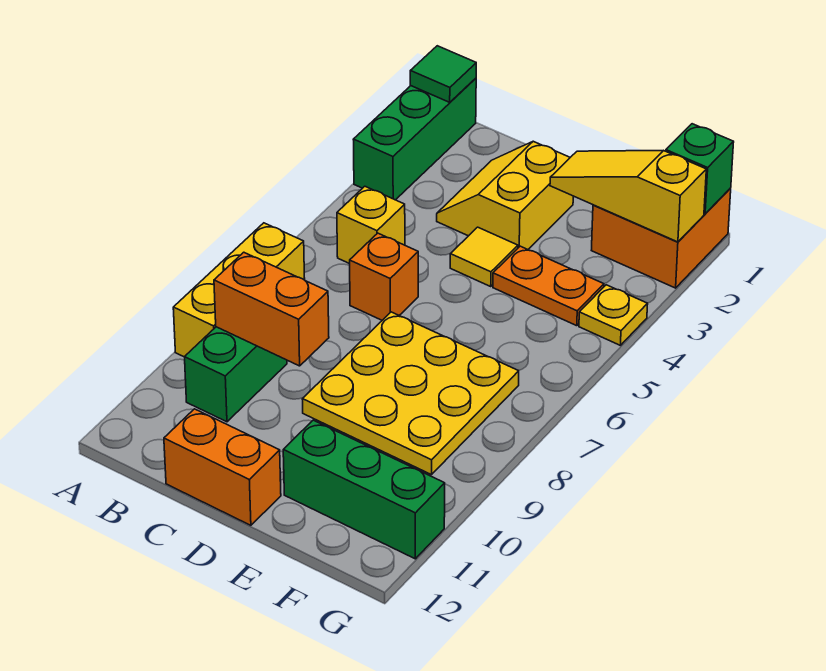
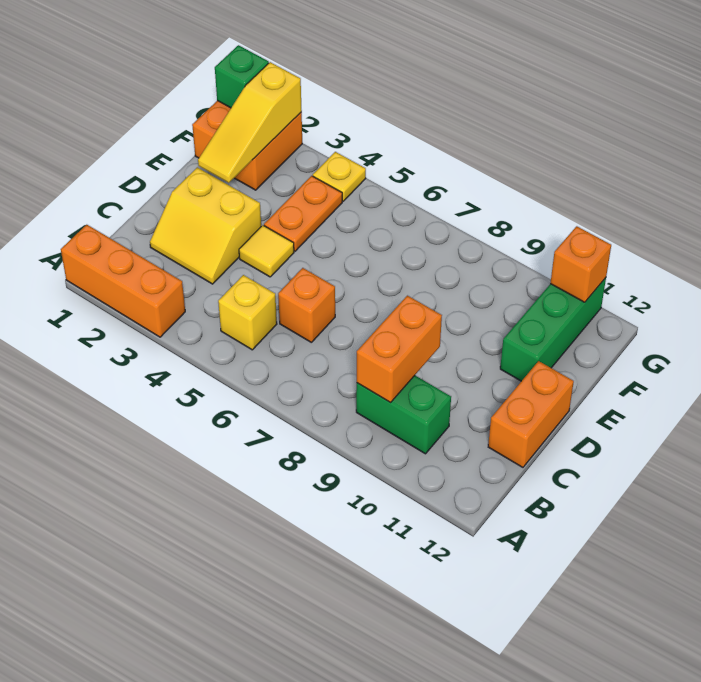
green 1x3 brick [353,78,476,200] -> orange 1x3 brick [61,225,185,337]
green 1x1 tile [410,46,476,102] -> none
yellow 1x3 brick [173,223,305,357] -> none
yellow 3x3 plate [302,312,519,475] -> none
none -> orange 1x1 brick [550,226,611,302]

